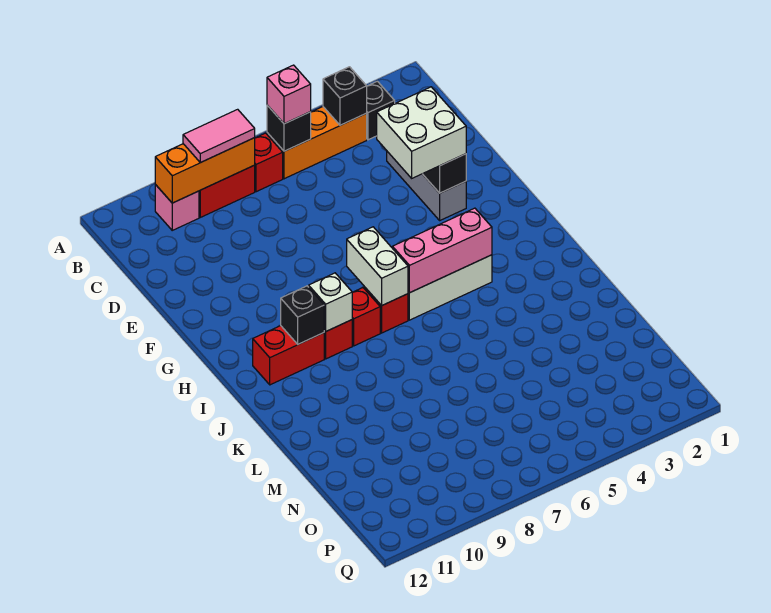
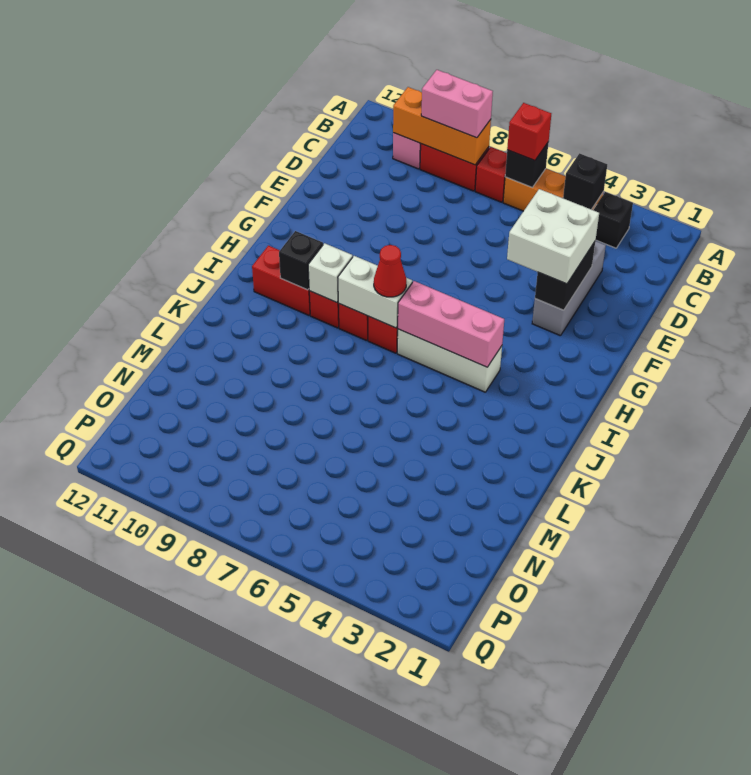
pink 1x1 brick [267,65,311,124] -> red 1x1 brick [507,103,551,161]
pink 1x2 tile [183,109,255,163] -> pink 1x2 brick [421,70,493,138]
white 1x2 brick [347,227,408,306] -> white 1x2 brick turned to [338,256,412,328]
none -> red 1x1 cone [374,245,406,297]

